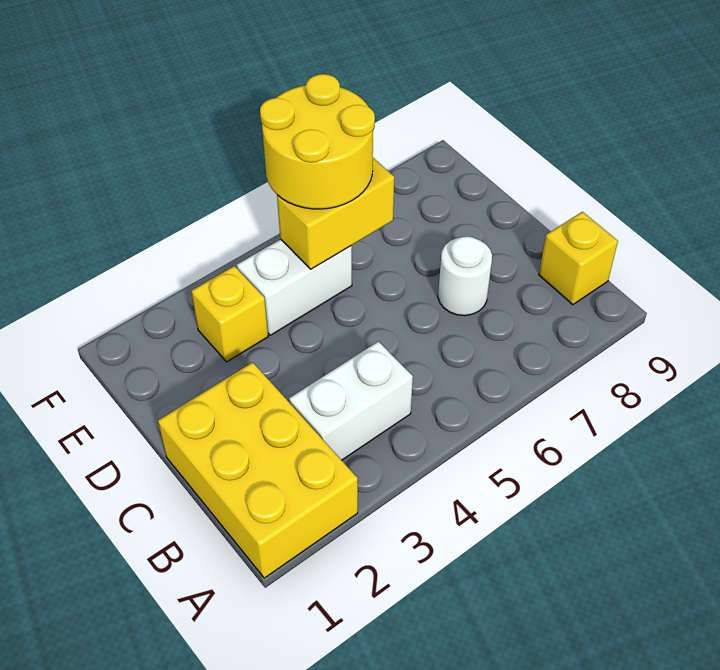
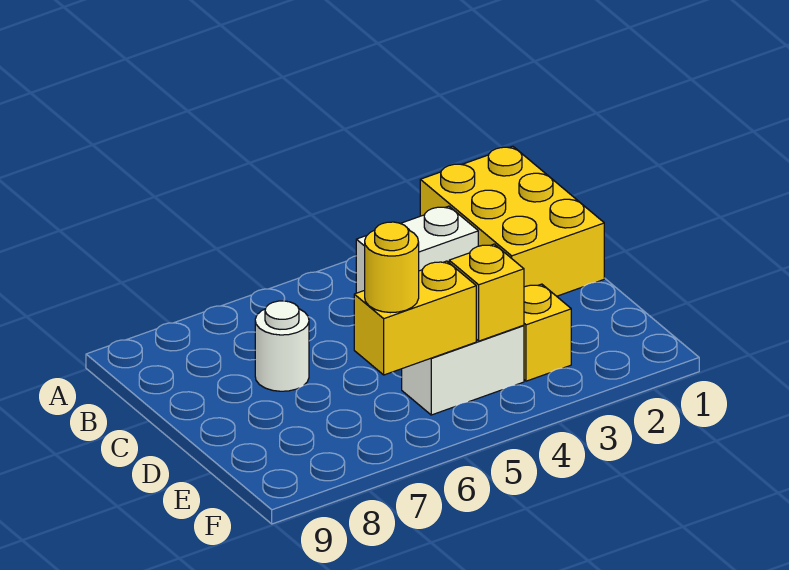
yellow 1x1 brick [539,212,618,305] -> yellow 1x1 brick moved to [449,244,524,341]
yellow 2x2 round brick [260,74,375,209] -> yellow 1x1 round brick [365,222,419,313]

